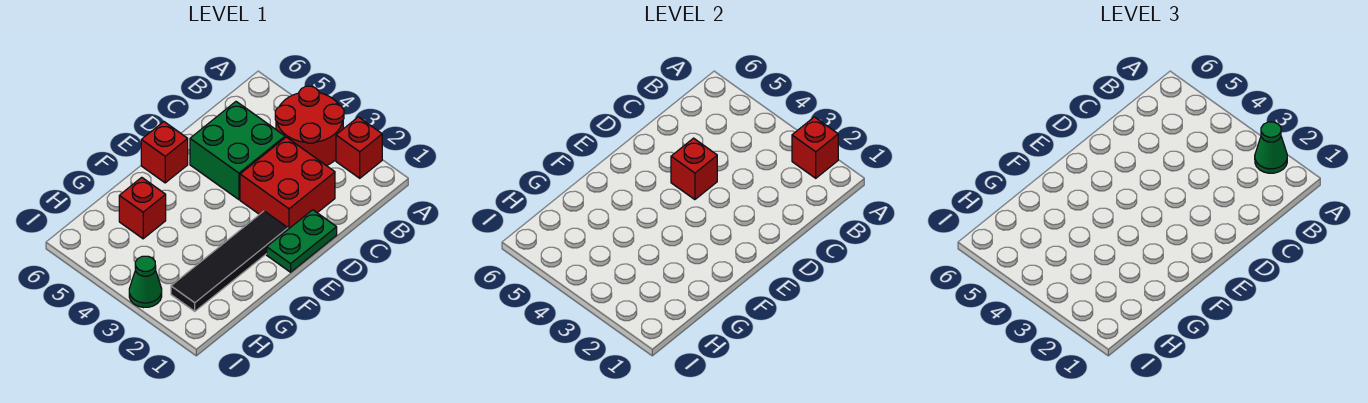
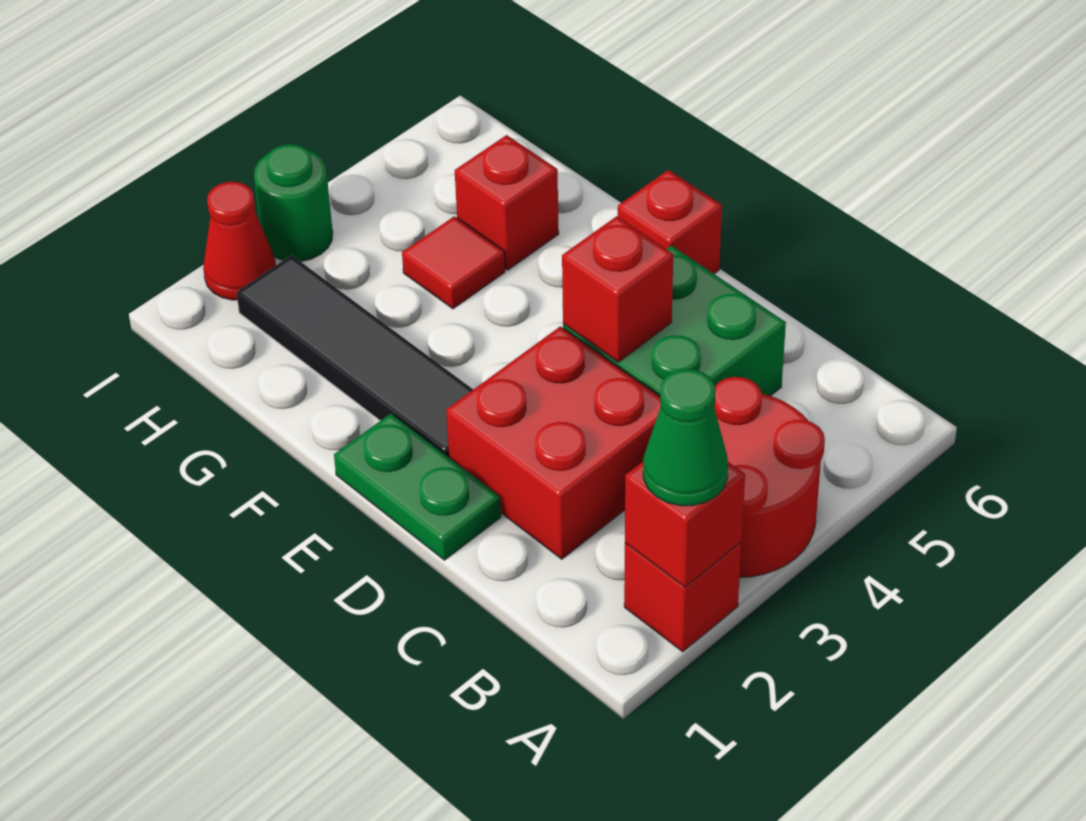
none -> red 1x1 tile [402,216,505,309]
none -> red 1x1 cone [203,182,276,300]
green 1x1 cone [129,256,162,308] -> green 1x1 round brick [254,144,333,262]

